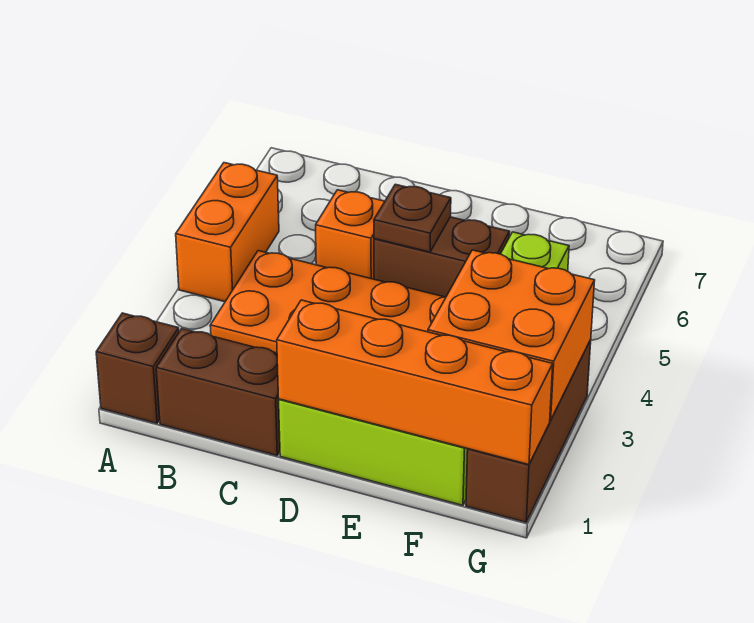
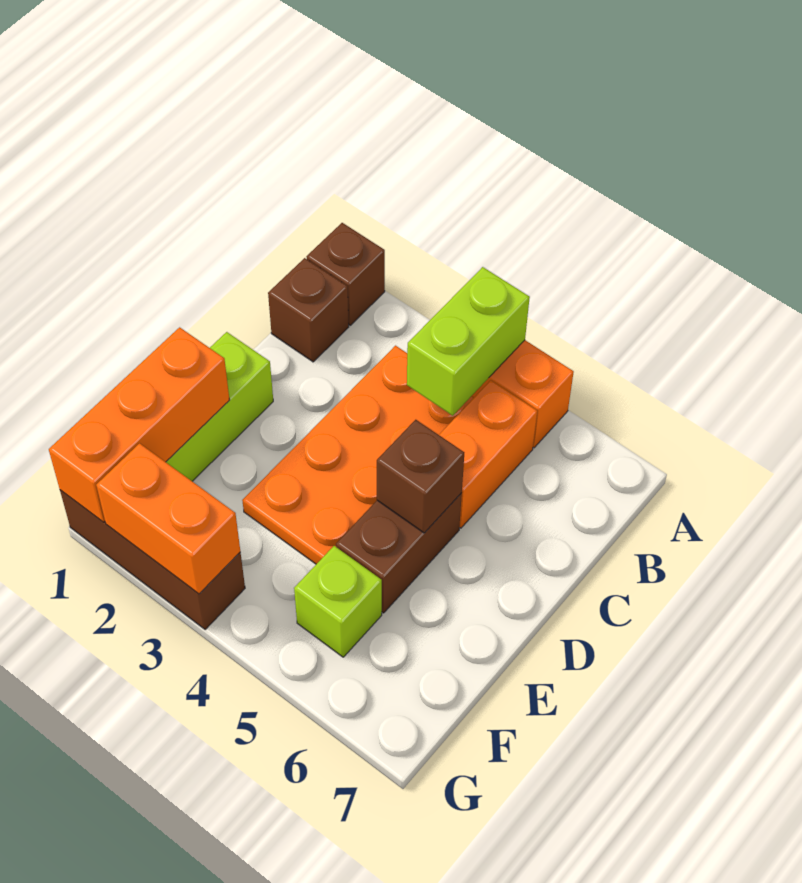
none -> lime 1x2 brick [407,267,530,416]
brown 1x2 brick [156,329,280,456] -> brown 1x1 brick [268,258,349,362]
orange 1x1 brick [316,190,385,279] -> orange 1x2 brick [439,380,537,528]
orange 1x4 brick [277,300,553,465] -> orange 1x3 brick [49,327,229,522]
brown 1x1 plate [374,184,451,252] -> brown 1x1 brick [377,420,464,533]
orange 2x2 brick [428,250,595,421] -> orange 1x2 brick [96,443,240,594]

